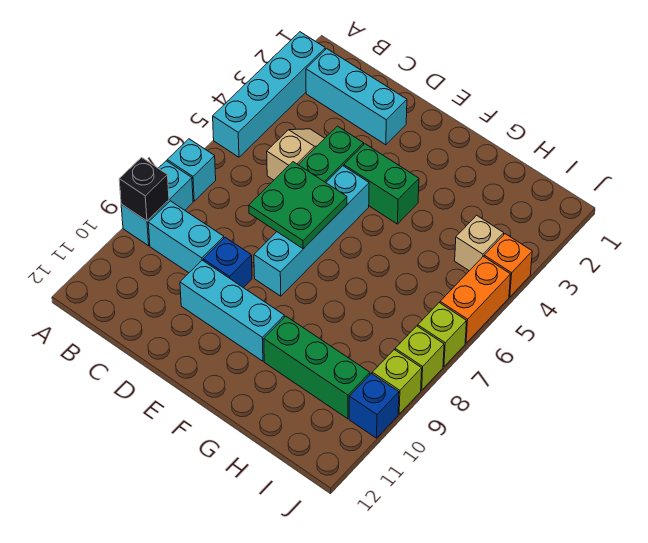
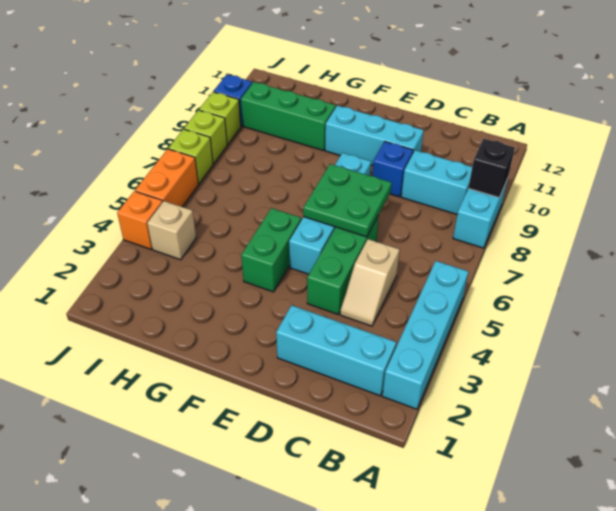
cyan 1x1 brick [167,139,216,201] -> none
green 1x2 brick [344,144,419,224] -> green 1x2 brick turned to [241,208,301,292]

